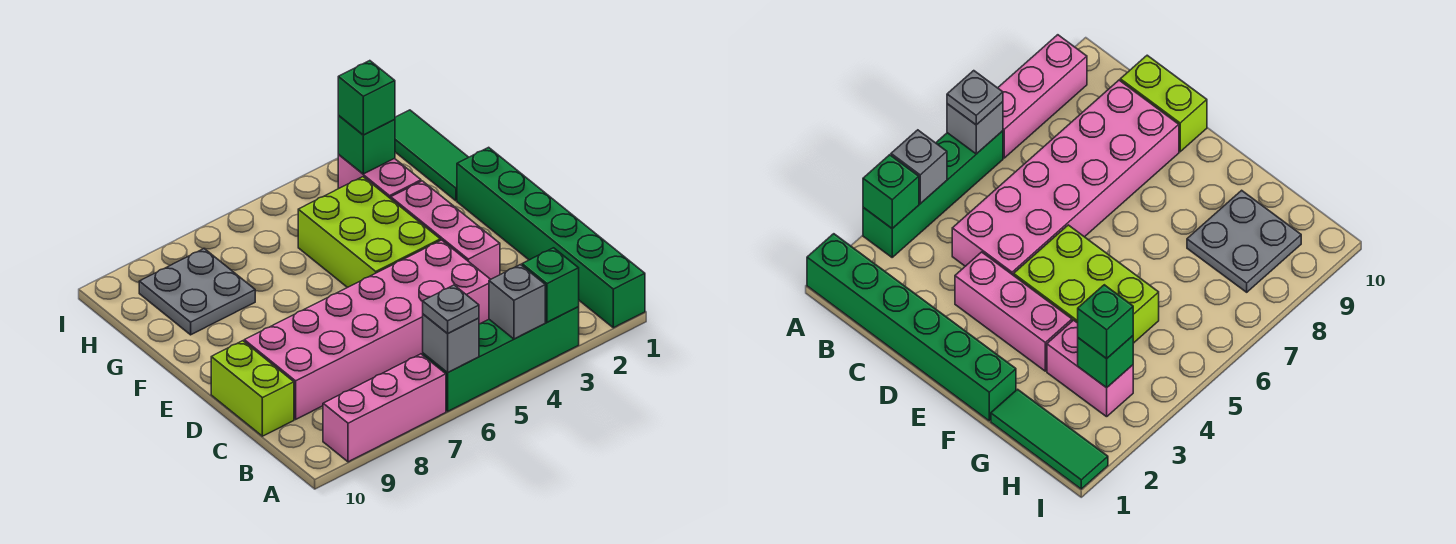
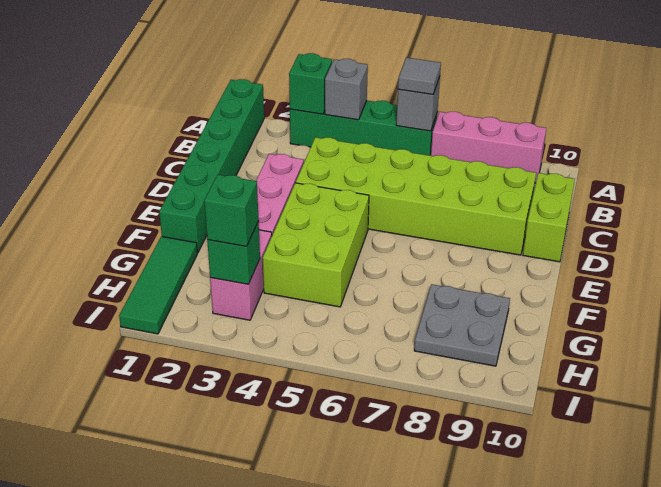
grey 1x1 plate [423,285,479,334] -> grey 1x1 tile [398,58,441,94]
pink 2x6 brick [244,240,490,419] -> lime 2x6 brick [296,137,536,255]

